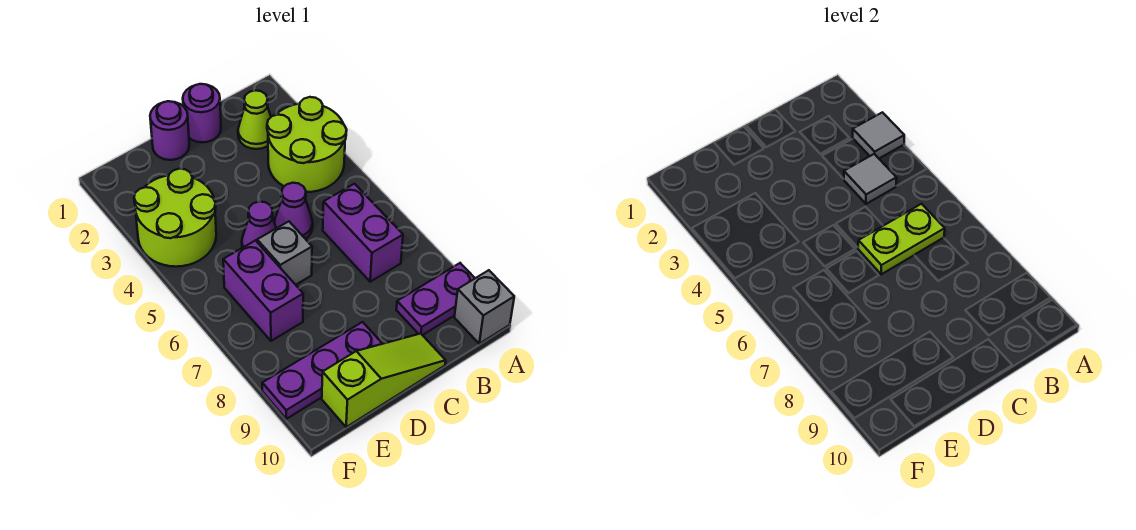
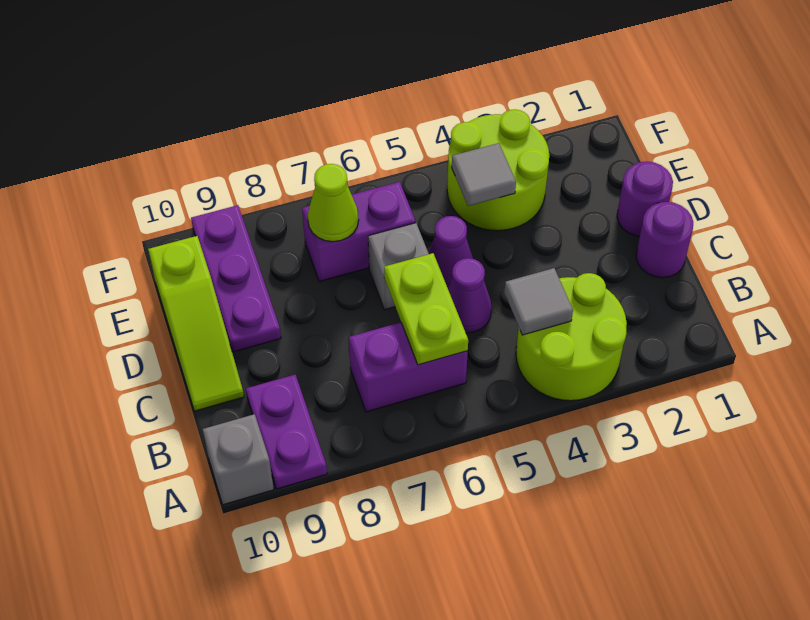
grey 1x1 tile [853,112,904,158] -> grey 1x1 tile moved to [452,143,516,206]
lime 1x1 cone [238,91,271,149] -> lime 1x1 cone moved to [308,164,359,242]

